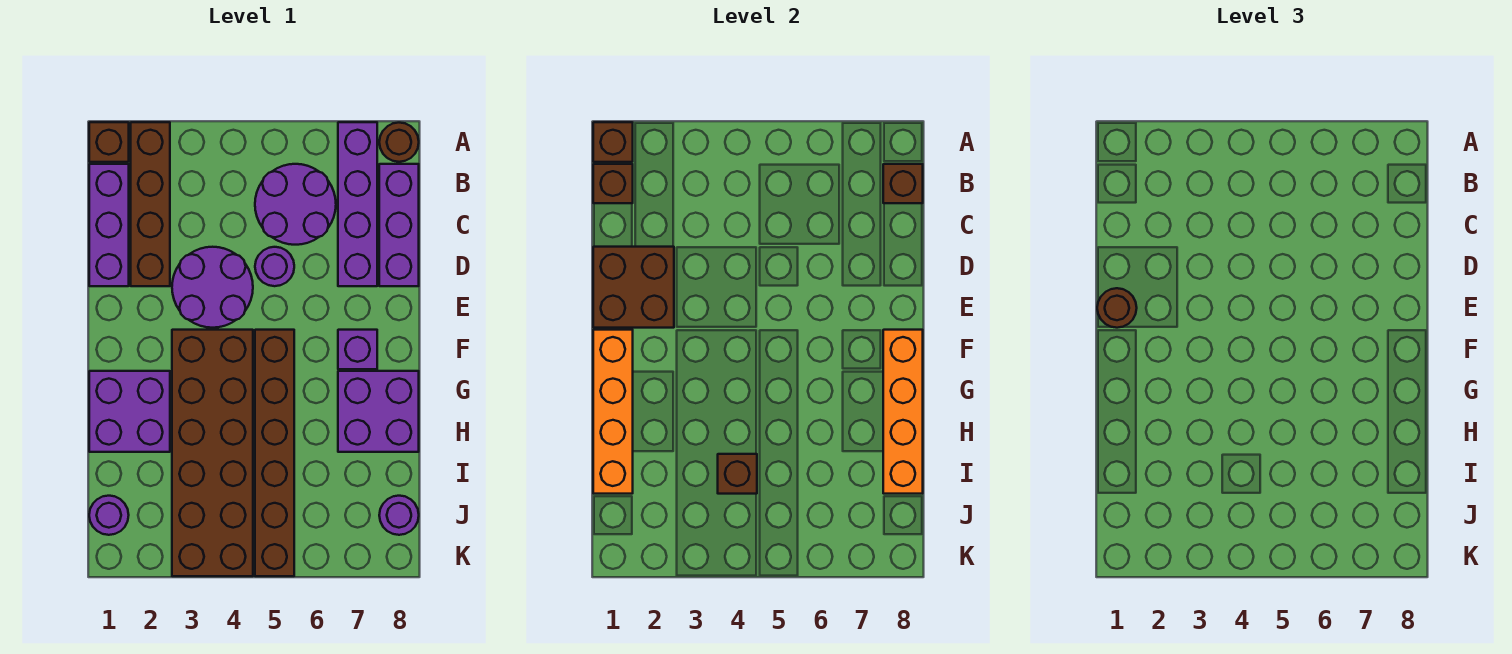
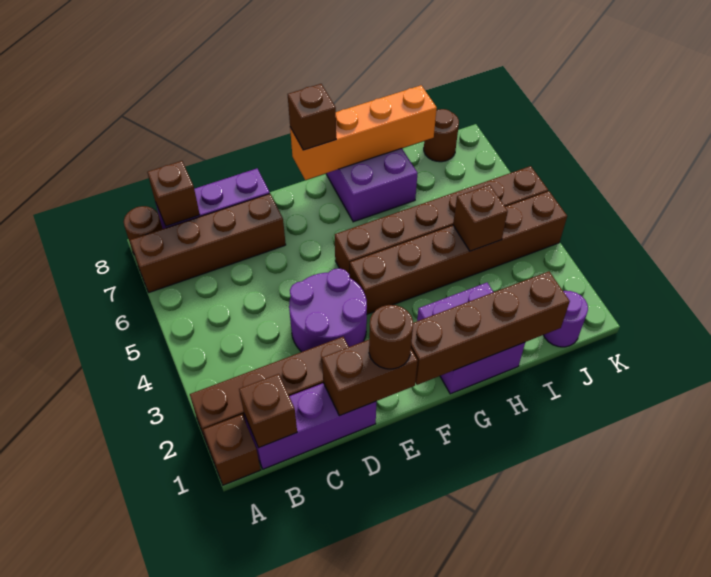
brown 1x1 brick [593,122,633,162] -> brown 1x1 brick moved to [288,84,336,150]
purple 1x4 brick [338,122,377,286] -> brown 1x4 brick [130,194,286,292]
purple 2x2 round brick [255,164,336,245] -> none
brown 2x2 brick [593,247,674,328] -> brown 1x2 brick [322,340,418,416]
purple 1x1 round brick [255,247,294,286] -> none
orange 1x4 brick [593,330,633,494] -> brown 1x4 brick [411,271,570,385]
brown 2x6 brick [172,330,253,576] -> brown 1x6 brick [350,191,567,314]
purple 1x1 brick [338,330,377,369] -> none
purple 1x1 round brick [379,496,419,535] -> brown 1x1 round brick [424,109,459,162]

